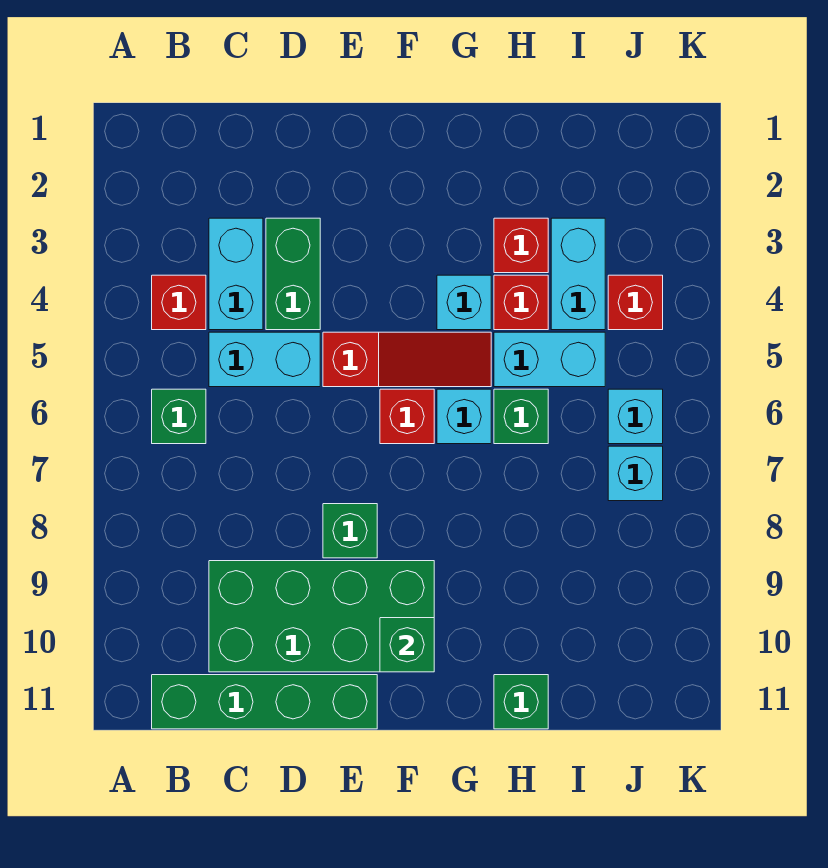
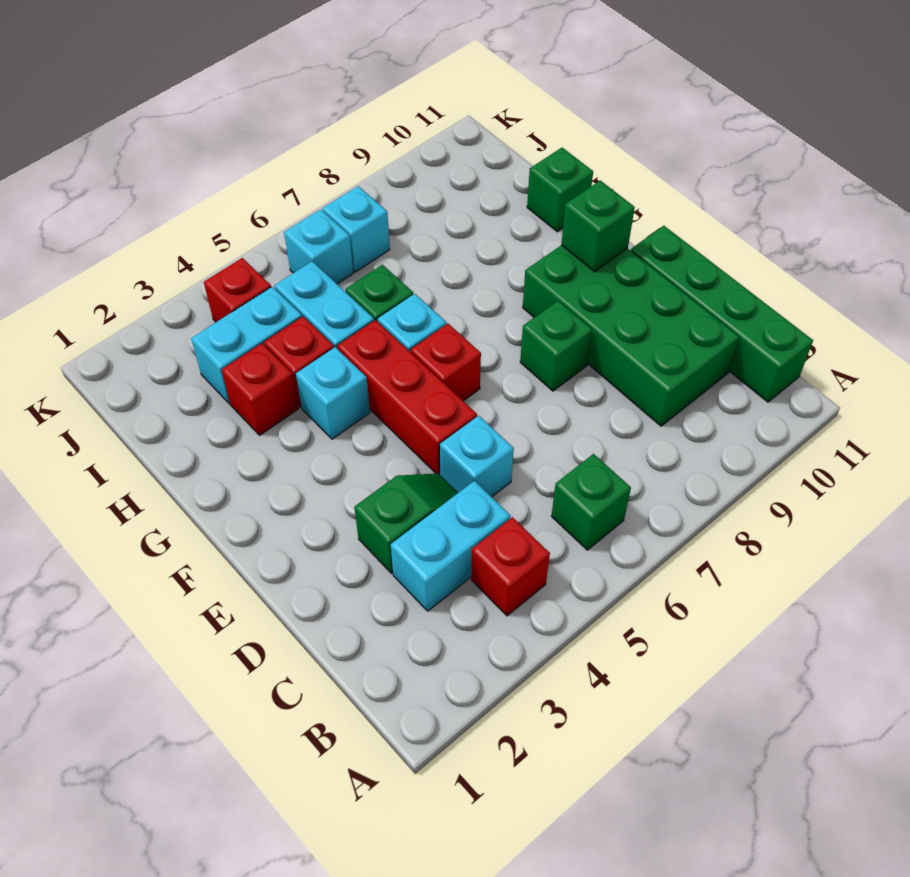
cyan 1x2 brick [209,332,320,387] -> cyan 1x1 brick [440,416,514,497]
green 1x2 brick [266,218,320,330] -> green 1x2 slope [354,473,458,573]
red 1x3 slope [323,332,491,387] -> red 1x3 brick [337,320,477,475]

